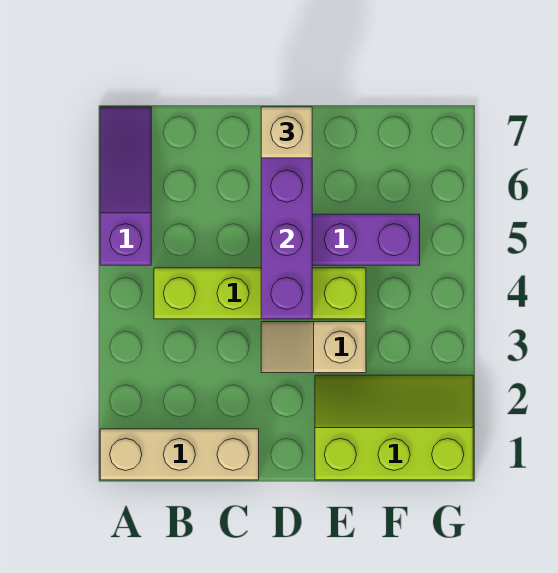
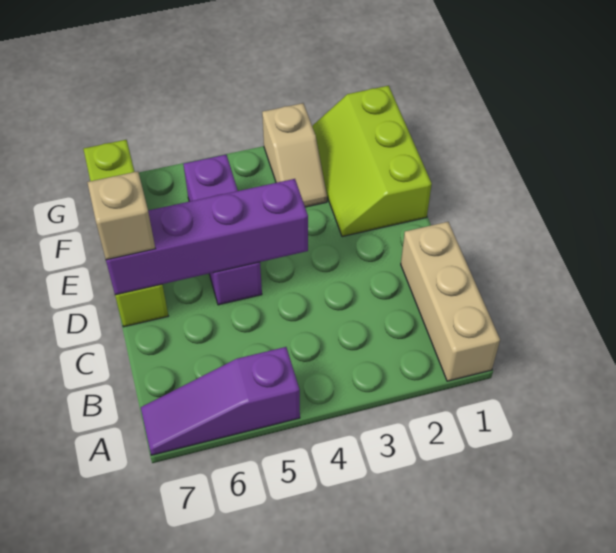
lime 1x4 brick [154,268,366,319] -> lime 1x4 brick moved to [83,140,168,327]
tan 1x2 slope [261,322,366,373] -> tan 1x2 slope moved to [262,103,327,207]

